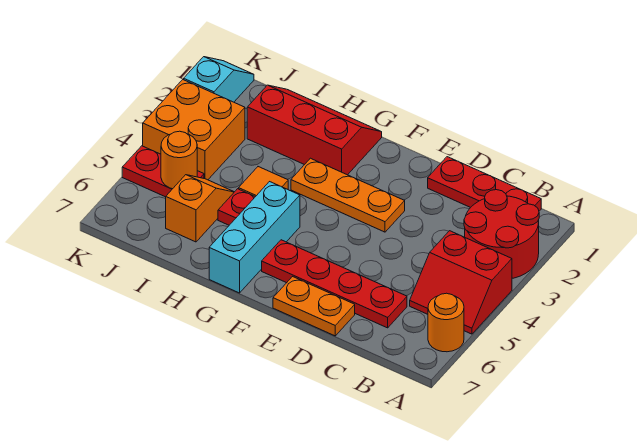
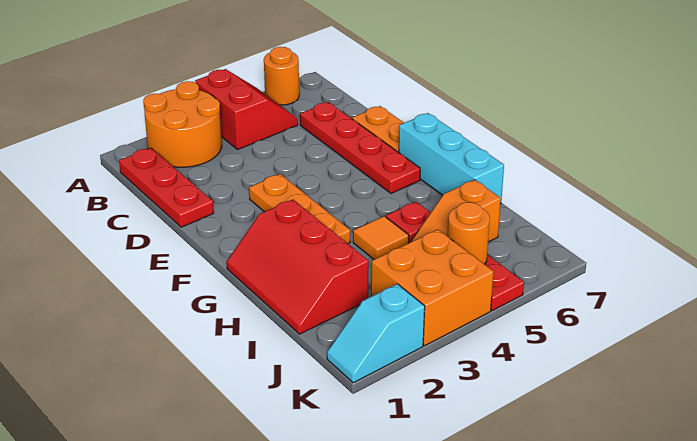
red 2x2 round brick [464,190,539,278] -> orange 2x2 round brick [143,81,222,167]
cyan 1x3 brick [209,182,300,293] -> cyan 1x3 brick turned to [399,113,504,204]

